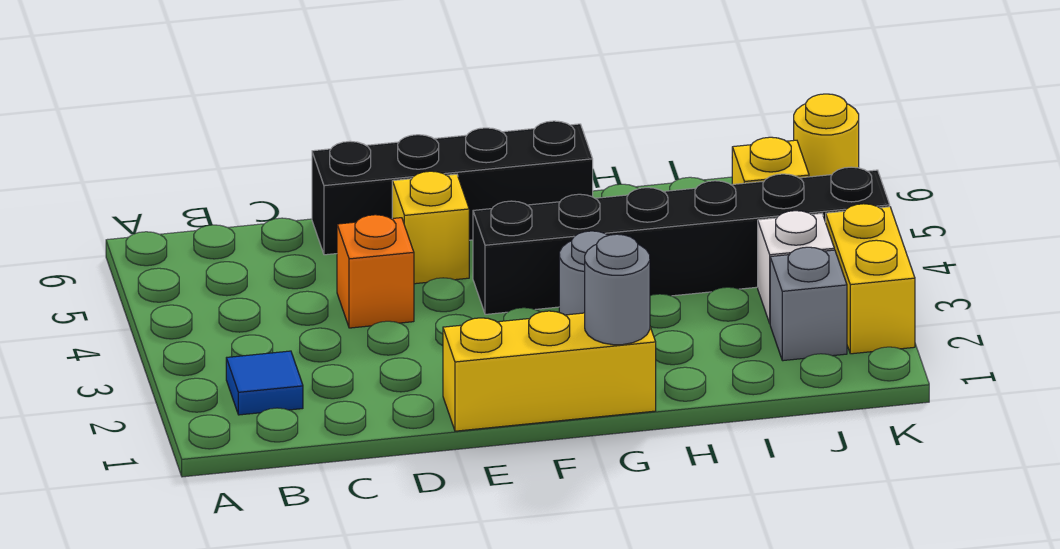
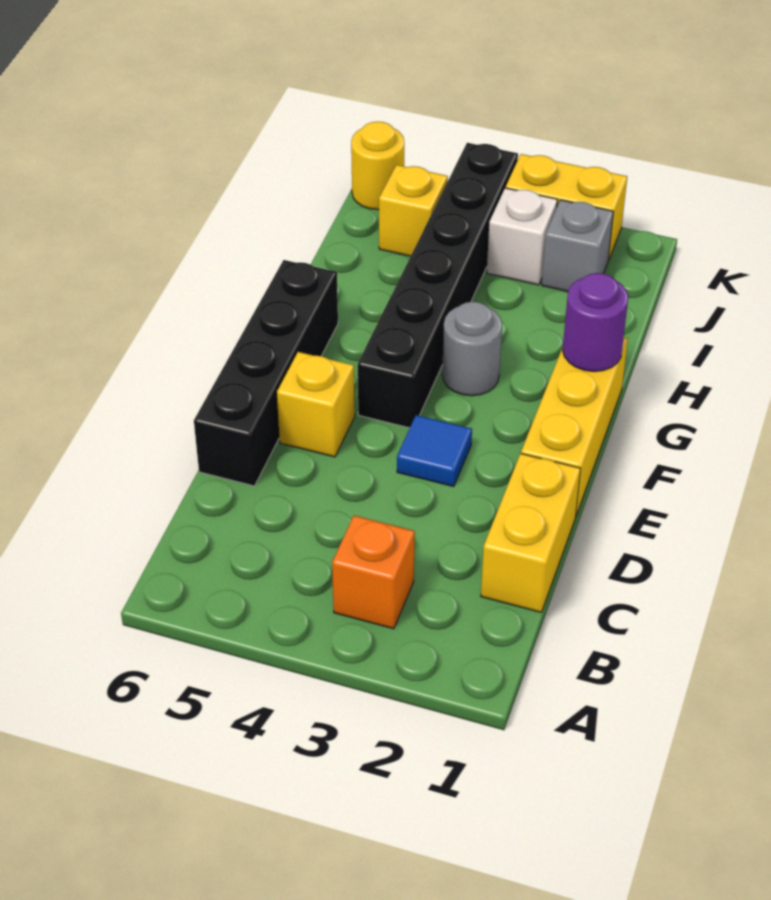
blue 1x1 tile [226,351,303,415] -> blue 1x1 tile moved to [397,415,472,487]
none -> yellow 1x2 brick [481,454,581,612]
orange 1x1 brick [337,215,414,328] -> orange 1x1 brick moved to [332,516,415,629]
grey 1x1 round brick [585,234,650,345] -> purple 1x1 round brick [563,273,629,372]

